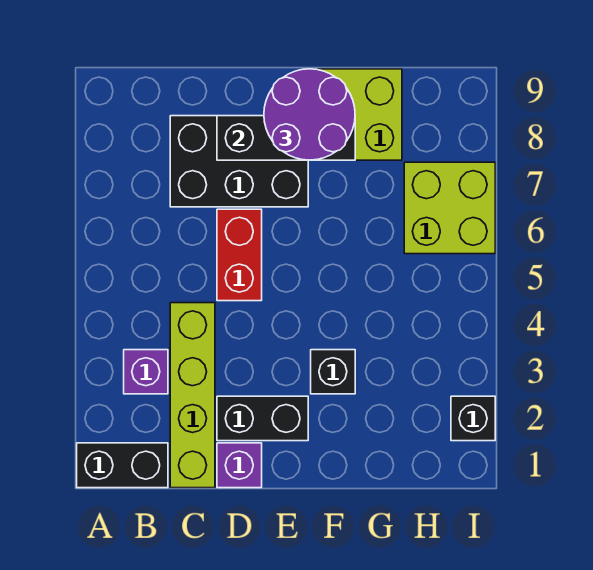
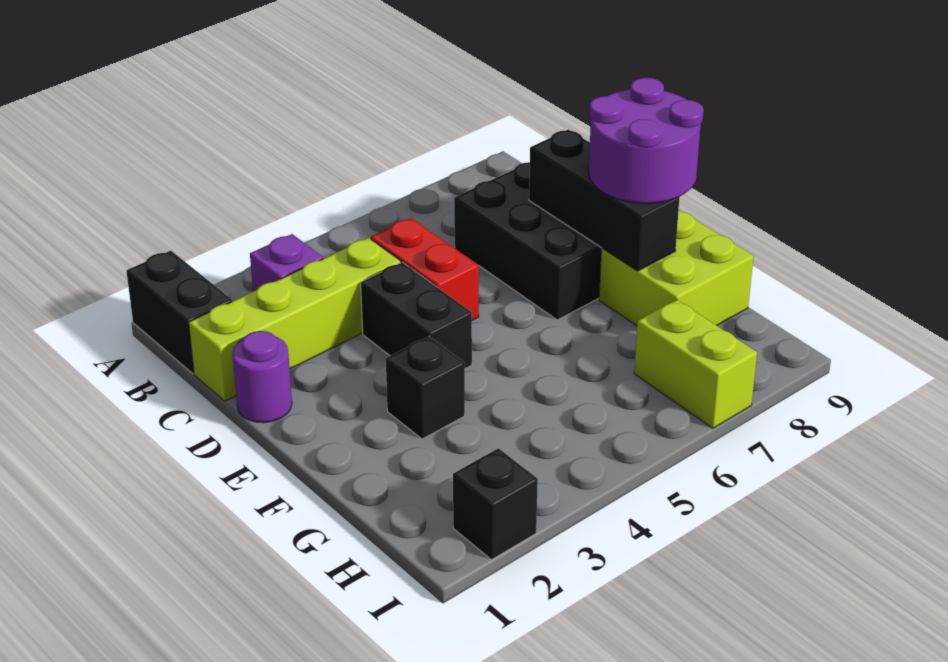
purple 1x1 brick [217,443,262,488] -> purple 1x1 round brick [232,331,292,423]
black 1x2 brick [217,396,308,441] -> black 1x2 brick moved to [361,262,472,368]
red 1x2 brick [217,209,262,301] -> red 1x2 brick turned to [371,218,479,320]
lime 2x2 brick [404,162,495,254] -> lime 1x2 brick [634,300,757,428]

